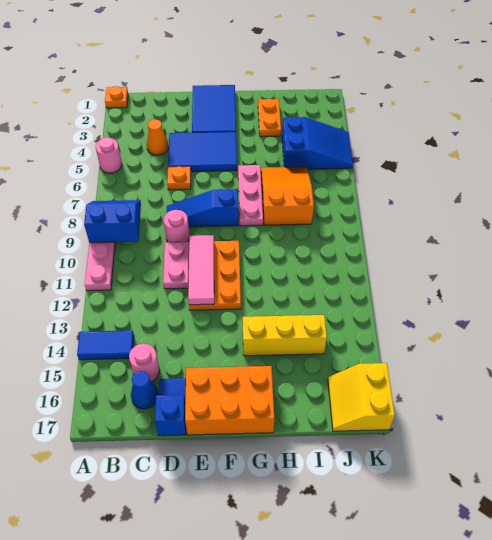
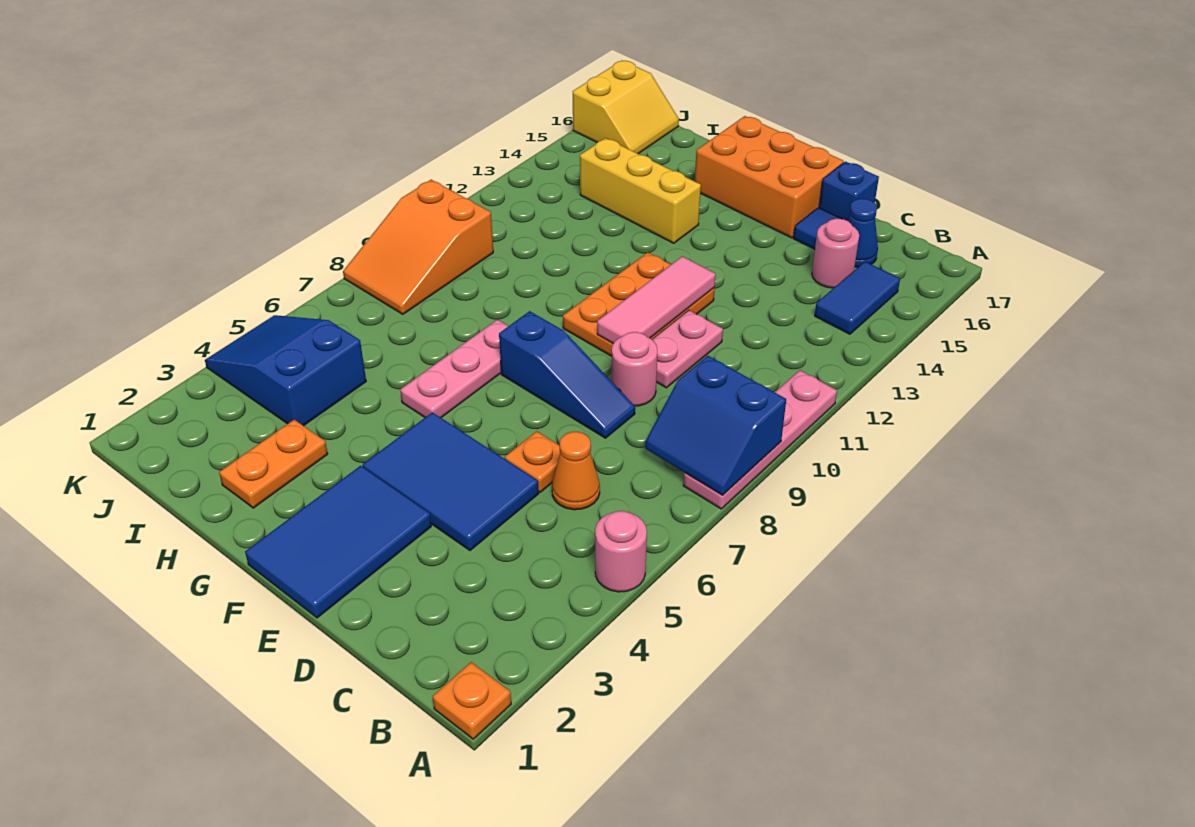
blue 1x2 tile [77,331,134,360] -> blue 1x2 tile turned to [815,262,900,334]
orange 1x1 cone [147,119,169,155] -> orange 1x1 cone moved to [552,432,600,510]
orange 2x3 slope [261,167,314,225] -> orange 2x3 slope moved to [343,180,493,314]

